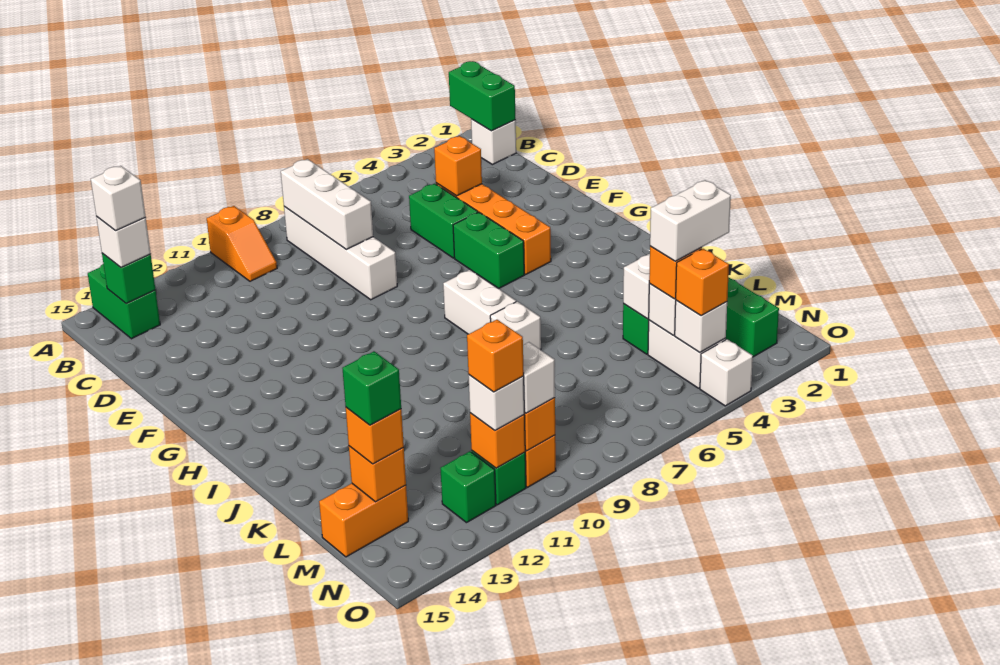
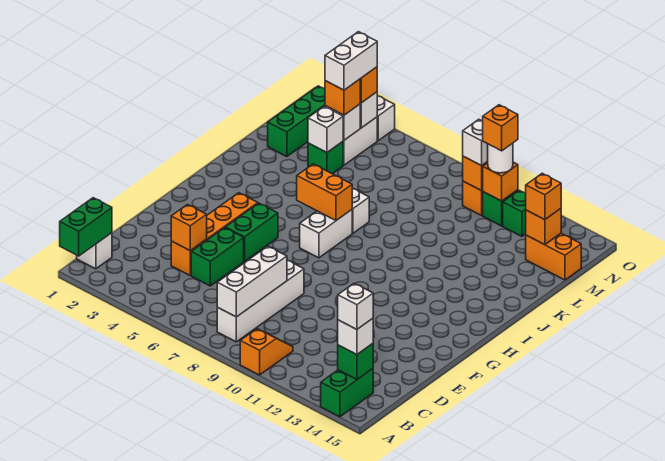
none -> orange 1x2 brick [297,164,353,220]
white 1x2 brick [650,180,731,261] -> white 1x2 brick turned to [325,32,377,90]
green 1x1 brick [342,351,401,425] -> none
white 1x1 brick [469,375,524,431] -> white 1x1 round brick [487,143,513,173]

